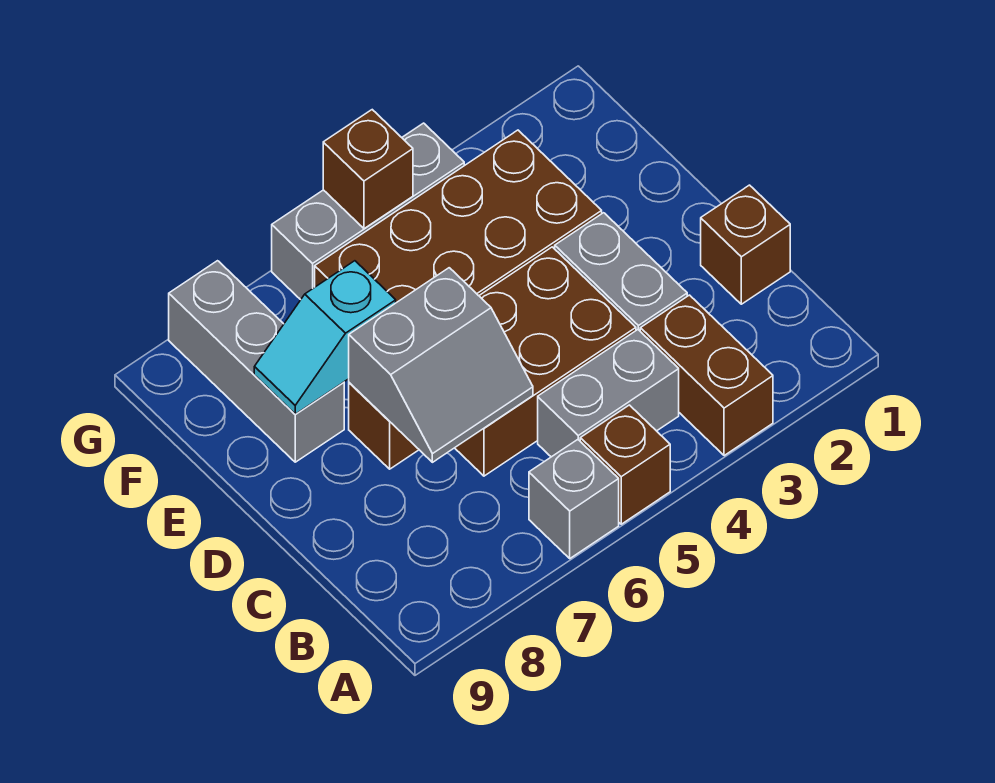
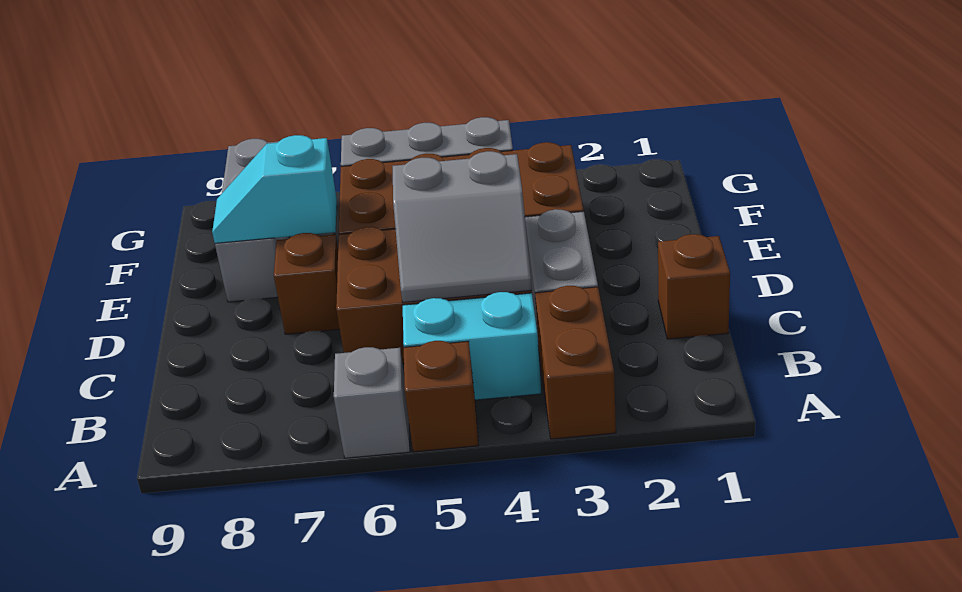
grey 1x2 brick [538,330,679,457] -> cyan 1x2 brick [403,292,541,400]
grey 2x2 slope [349,268,533,462] -> grey 2x2 slope moved to [393,151,532,302]
brown 1x1 brick [323,110,413,229] -> none

